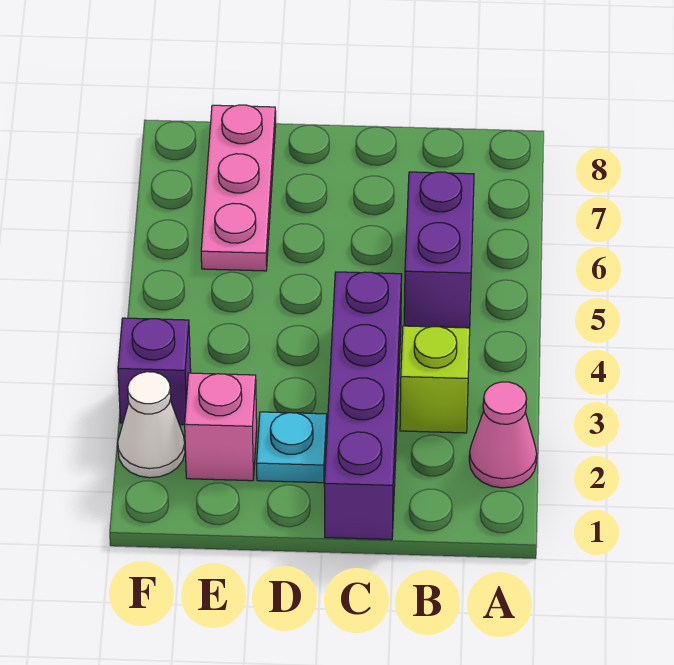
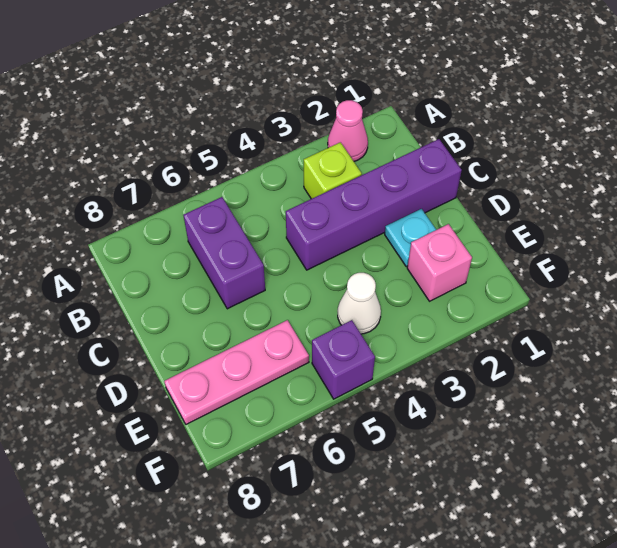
purple 1x2 brick [404,172,474,328] -> purple 1x2 brick turned to [184,197,265,309]
white 1x1 cone [118,372,185,478] -> white 1x1 cone moved to [338,273,381,334]
purple 1x1 brick [118,318,191,425] -> purple 1x1 brick moved to [312,320,375,399]

